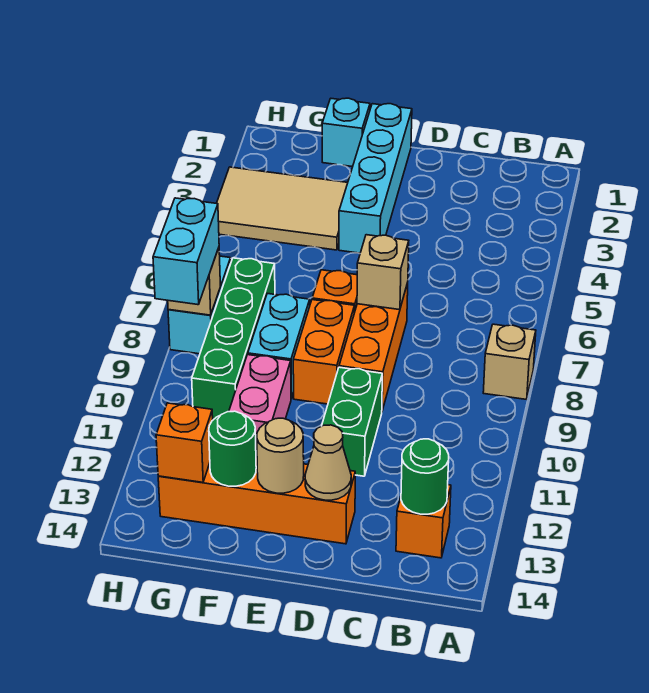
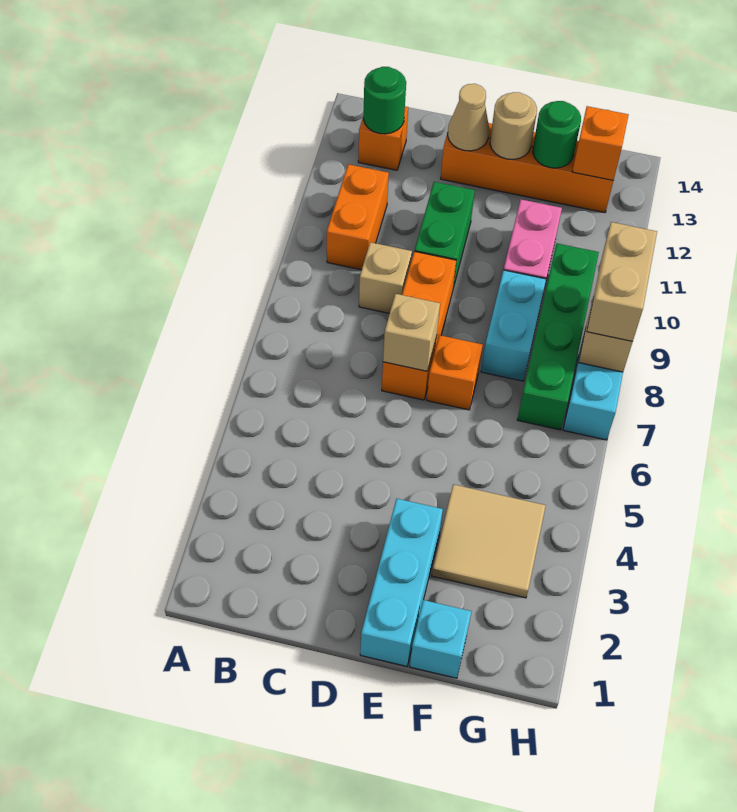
tan 1x1 brick [483,324,536,399] -> tan 1x1 brick moved to [359,242,412,313]
cyan 1x4 brick [339,104,412,253] -> cyan 1x3 brick [360,499,443,666]
orange 1x2 brick [293,300,354,404] -> orange 1x2 brick moved to [327,164,389,270]
tan 2x3 tile [217,167,348,250] -> tan 2x2 tile [432,484,546,598]
cyan 1x2 brick [153,198,219,305] -> tan 1x2 brick [587,222,657,342]

